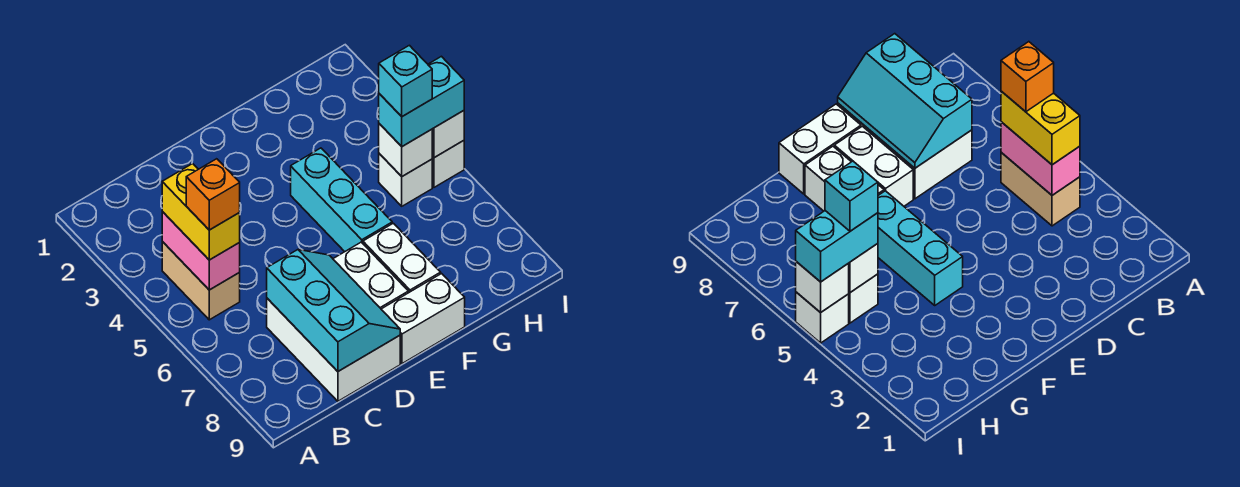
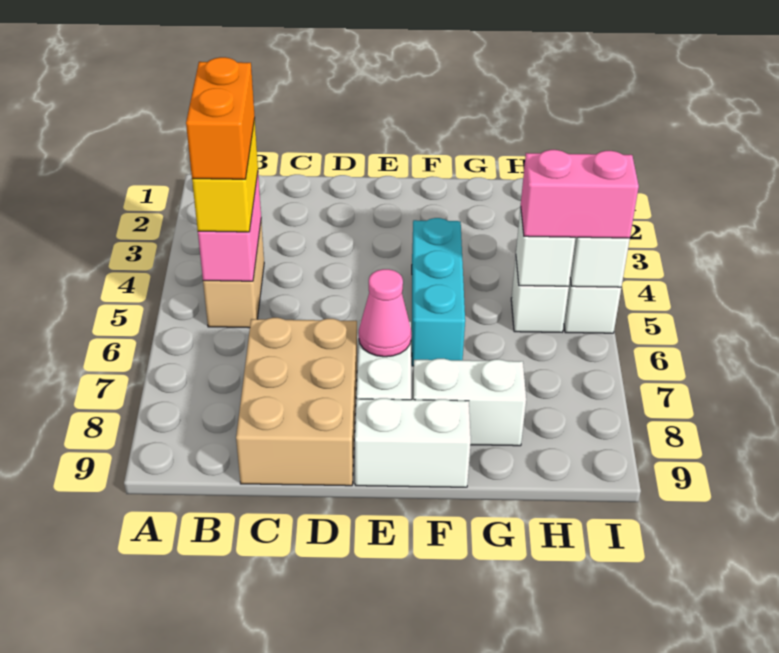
orange 1x1 brick [186,159,240,230] -> orange 1x2 brick [186,57,255,179]
white 2x3 brick [267,298,400,401] -> tan 2x3 brick [236,318,357,486]
cyan 2x3 slope [267,249,400,371] -> none
none -> pink 1x1 cone [359,269,411,357]
white 1x2 brick [363,223,441,293] -> white 1x2 brick turned to [412,359,526,446]
cyan 1x2 brick [379,56,464,146] -> pink 1x2 brick [521,150,639,238]
cyan 1x1 brick [379,45,432,117] -> none

